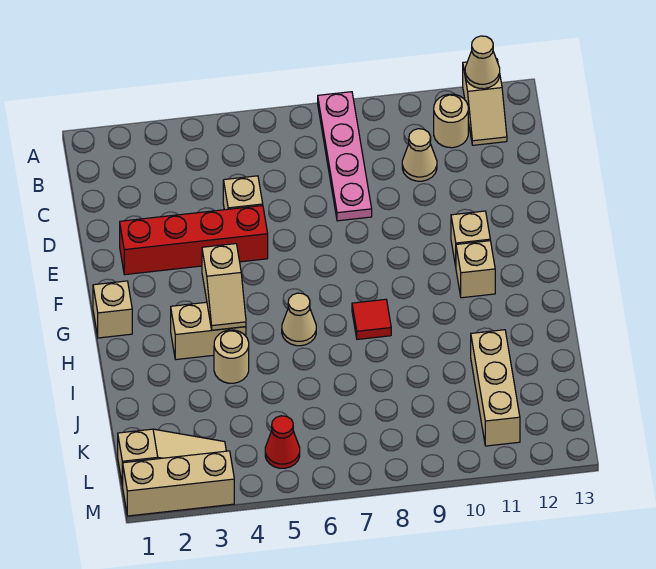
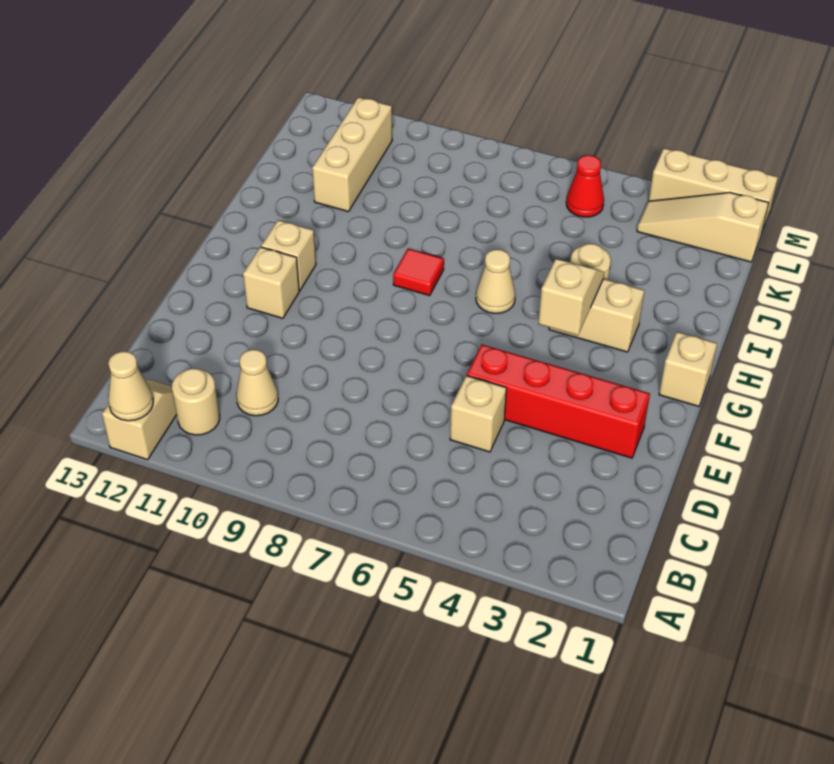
pink 1x4 plate [318,92,372,221] -> none

